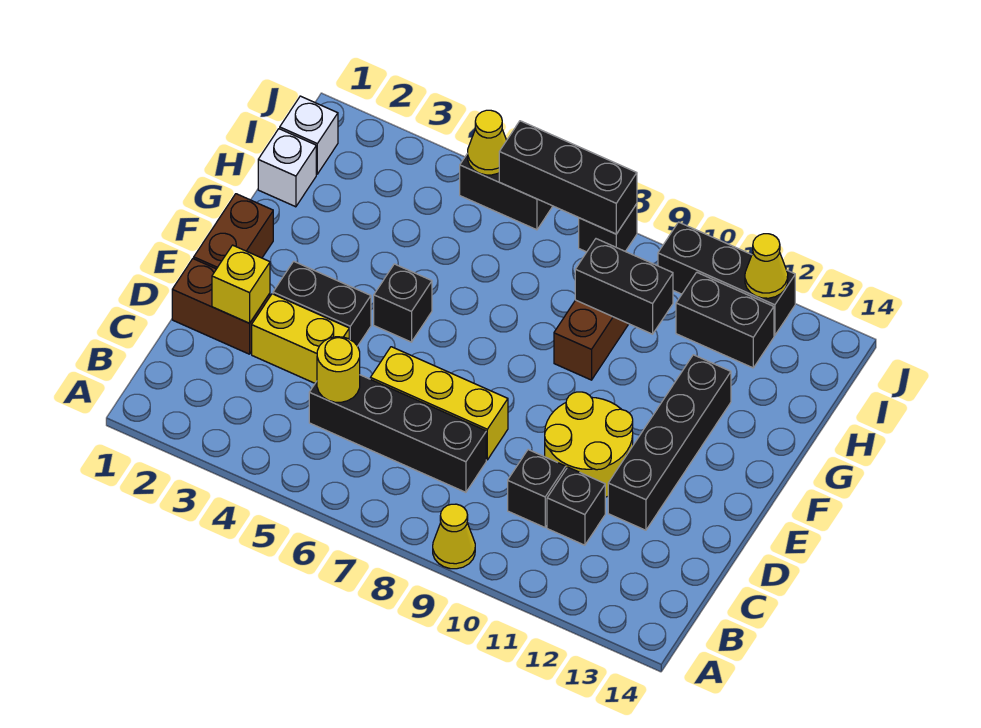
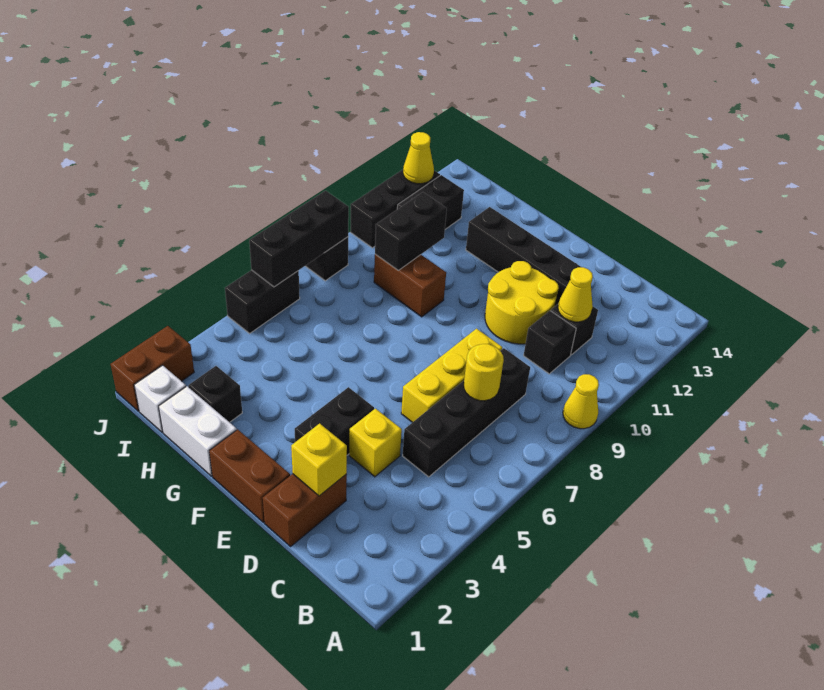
yellow 1x1 round brick [317,337,360,402] -> yellow 1x1 round brick moved to [464,344,504,401]
yellow 1x2 brick [252,294,349,383] -> yellow 1x1 brick [349,409,402,477]
black 1x1 brick [374,264,432,342] -> black 1x1 brick moved to [188,366,242,422]
white 1x1 brick [258,129,316,207] -> white 1x2 brick [159,386,237,476]
none -> brown 1x2 brick [111,326,194,411]
yellow 1x1 cone [468,110,507,175] -> yellow 1x1 cone moved to [558,267,593,322]

